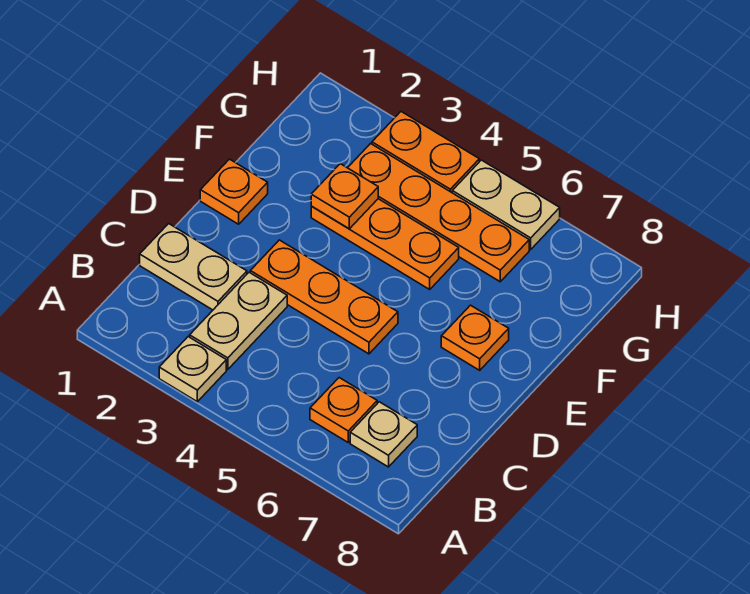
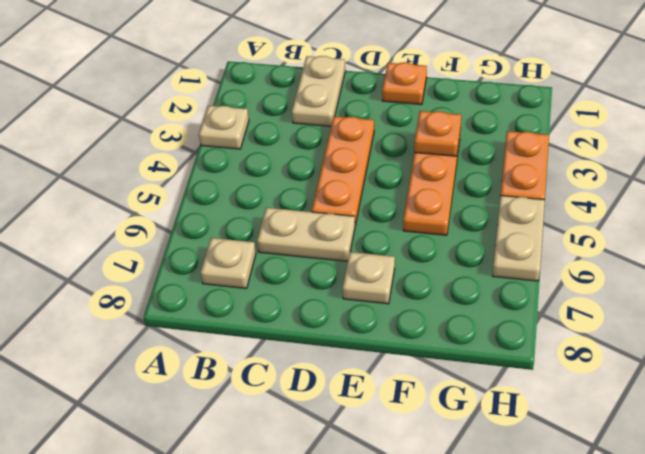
tan 1x2 plate [190,272,287,370] -> tan 1x2 plate moved to [257,208,355,262]
orange 1x1 plate [310,378,377,442] -> none
orange 1x1 plate [441,305,509,370] -> tan 1x1 plate [343,252,395,304]
orange 1x4 plate [348,144,529,282] -> none

